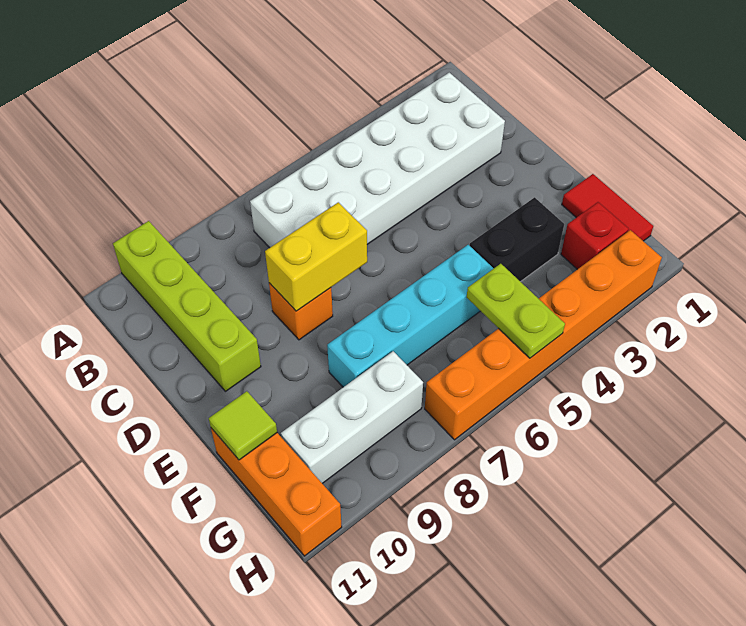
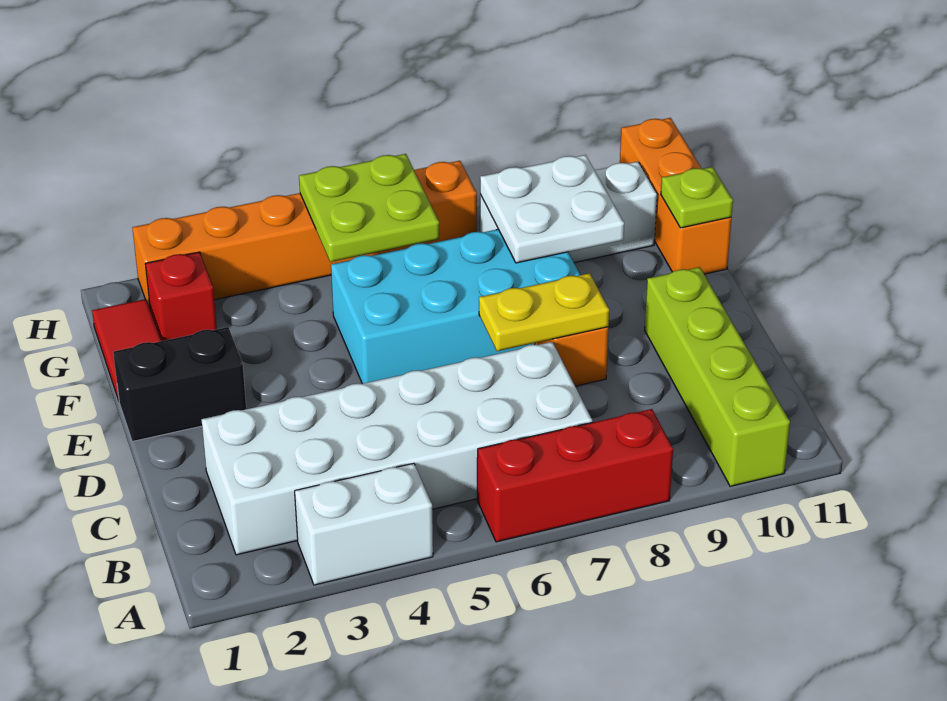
none -> white 1x2 brick [295,463,433,585]
none -> red 1x3 brick [477,409,673,542]
yellow 1x2 brick [265,202,367,311] -> yellow 1x2 plate [479,273,609,351]
black 1x2 brick [470,197,564,282] -> black 1x2 brick moved to [113,327,246,442]
cyan 1x4 brick [327,245,494,387] -> cyan 2x4 brick [331,229,580,384]
none -> white 2x2 plate [480,155,624,263]
lime 1x1 tile [209,391,277,460] -> lime 1x1 plate [661,167,733,228]
lime 1x2 plate [467,264,565,358] -> lime 2x2 plate [299,154,439,262]

